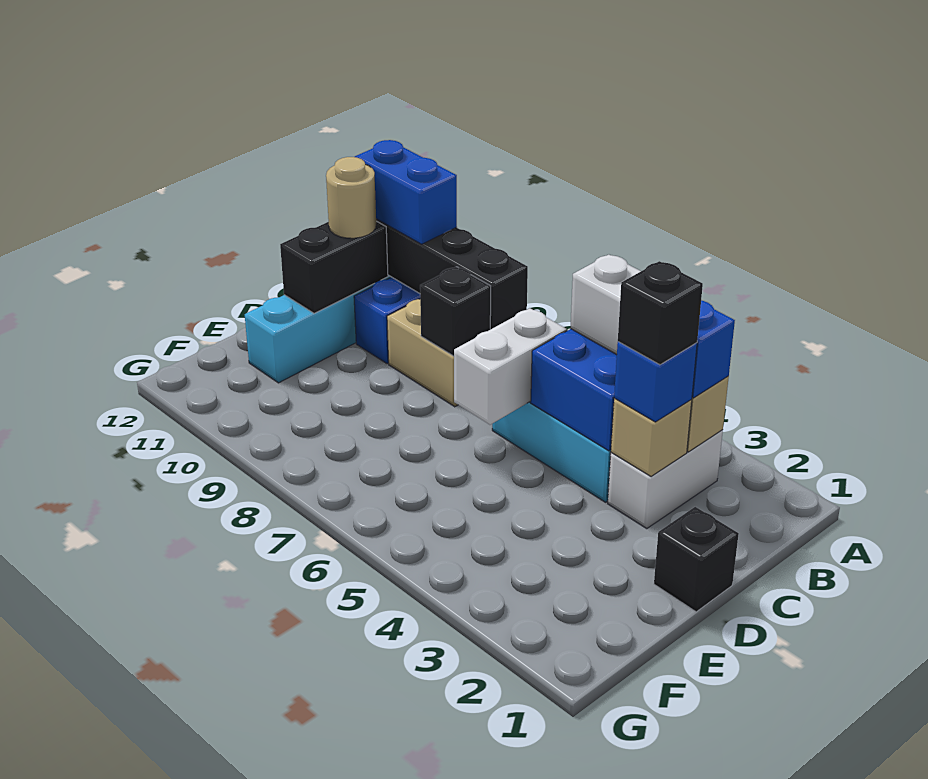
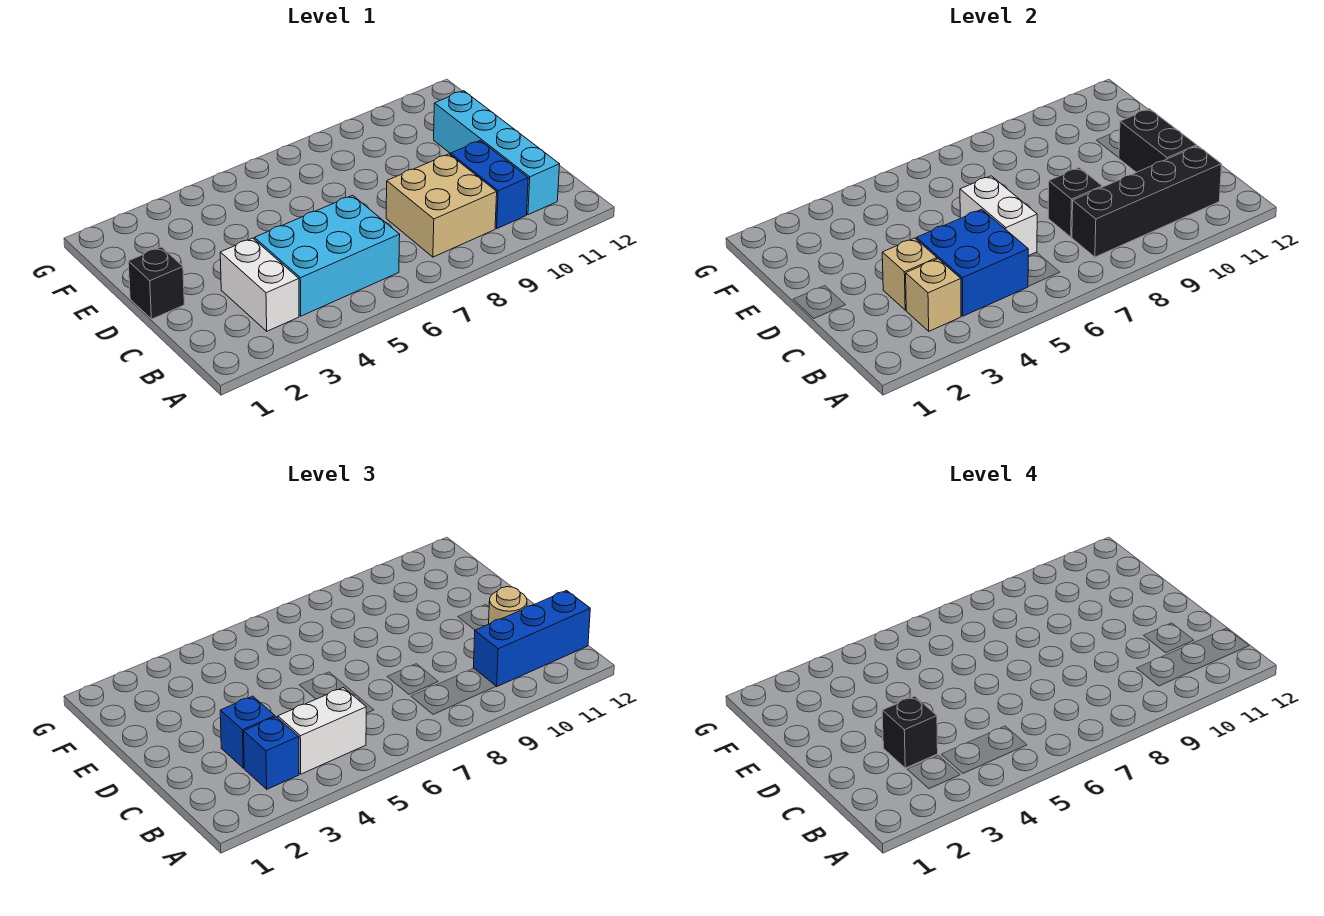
blue 1x2 brick [355,140,457,244] -> blue 1x3 brick [473,591,590,686]

